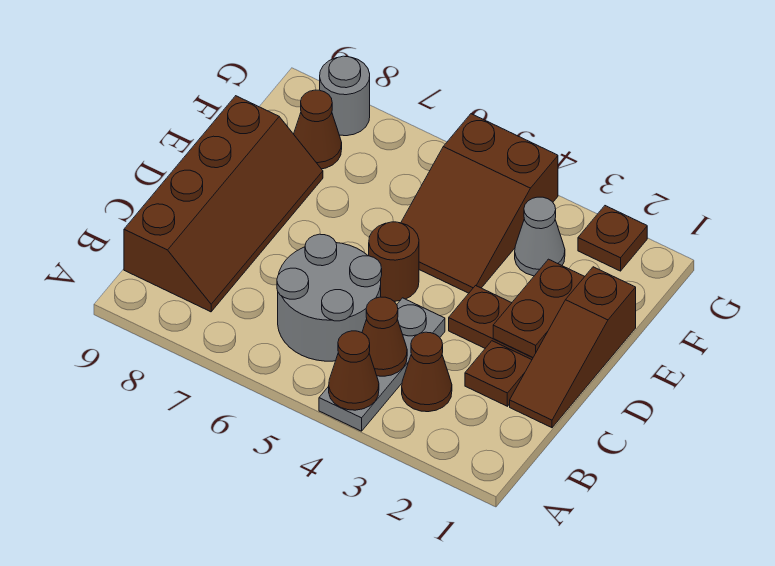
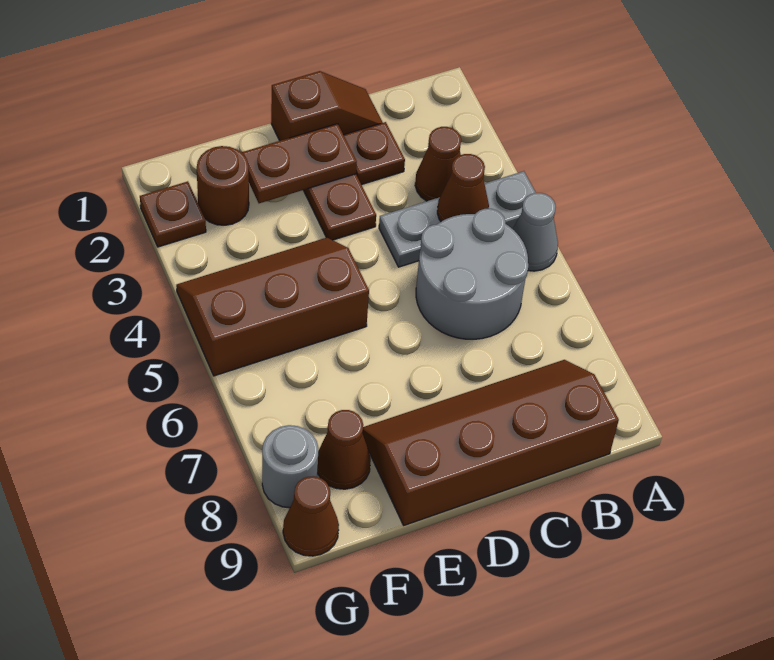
brown 1x1 cone [329,331,379,410] -> brown 1x1 cone moved to [283,476,339,556]
brown 1x3 slope [510,267,636,428] -> brown 1x2 slope [271,71,383,141]
brown 1x1 round brick [369,222,419,301] -> brown 1x1 round brick moved to [197,146,249,225]
brown 2x3 slope [401,114,558,293] -> brown 2x3 slope turned to [176,238,369,376]
grey 1x1 cone [515,197,565,276] -> grey 1x1 cone moved to [513,193,558,271]

